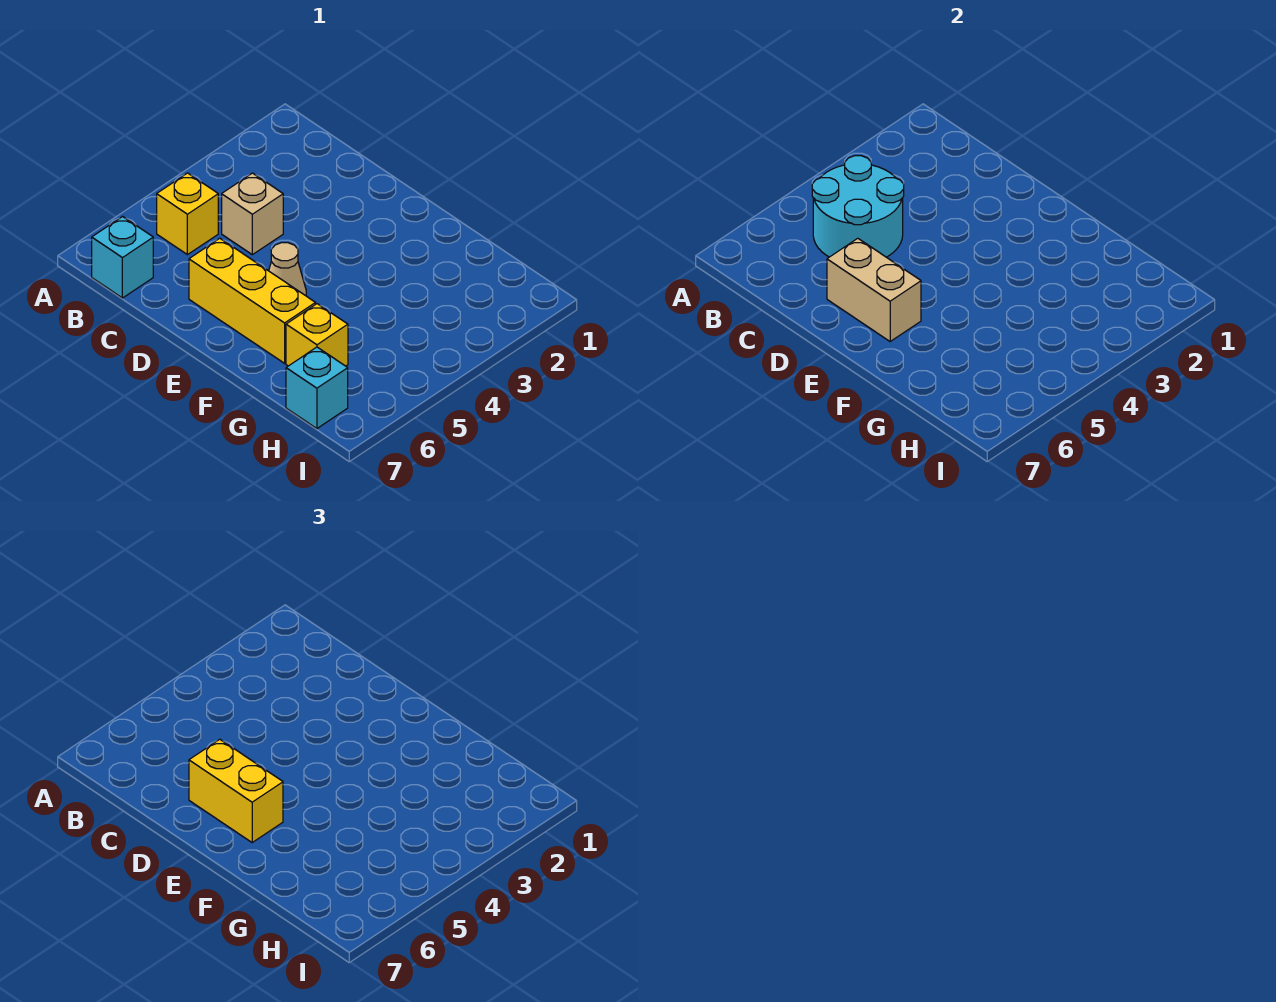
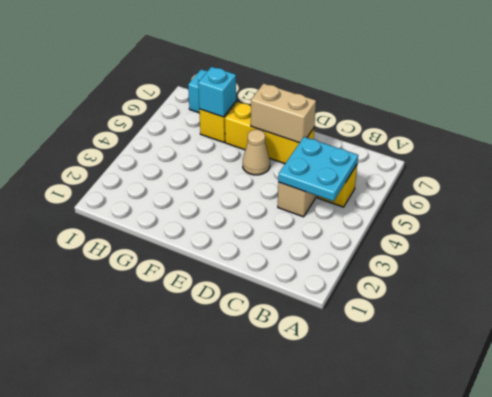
cyan 2x2 round brick [812,156,904,257] -> cyan 2x2 plate [278,137,358,201]
cyan 1x1 brick [92,217,153,298] -> cyan 1x1 brick moved to [198,67,236,117]
yellow 1x2 brick [189,739,283,842] -> none

